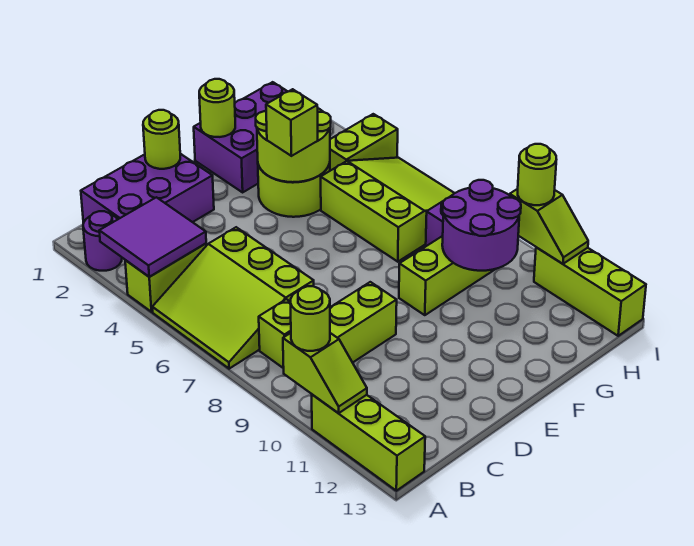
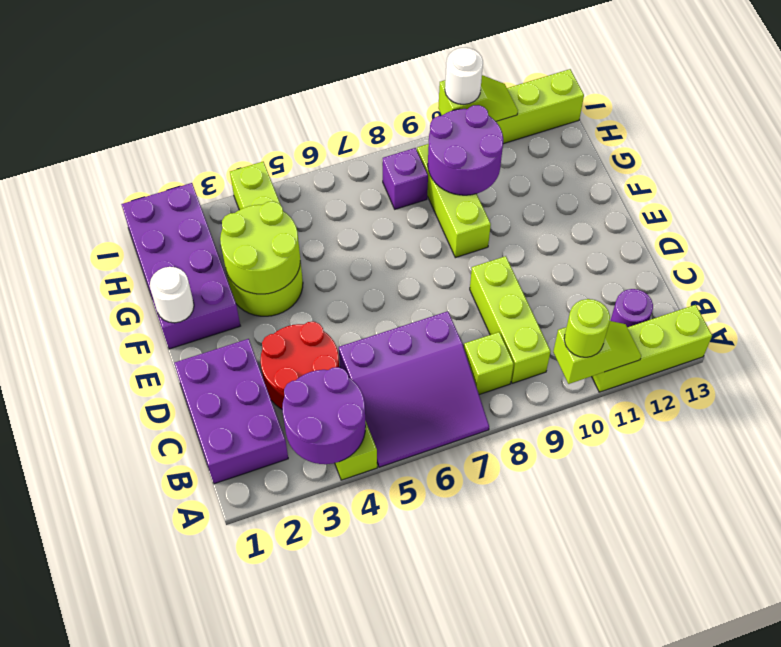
purple 1x1 round brick [83,211,122,271] -> purple 1x1 round brick moved to [611,289,653,327]
purple 2x2 tile [99,197,206,277] -> purple 2x2 round brick [282,367,366,464]
lime 3x3 slope [152,227,314,369] -> purple 3x3 slope [339,311,489,467]
none -> red 2x2 round brick [261,322,339,409]
lime 1x1 round brick [143,110,180,169] -> none
purple 2x3 brick [194,82,288,192] -> purple 2x4 brick [121,183,240,349]
lime 1x1 round brick [199,79,235,137] -> white 1x1 round brick [150,267,194,323]
lime 1x1 brick [266,89,318,156] -> none
lime 3x3 slope [321,158,454,262] -> none
lime 1x1 round brick [518,144,557,205] -> white 1x1 round brick [445,48,483,104]

